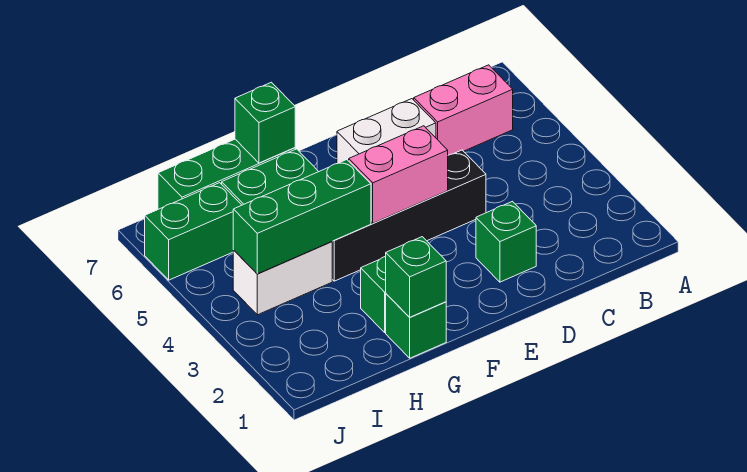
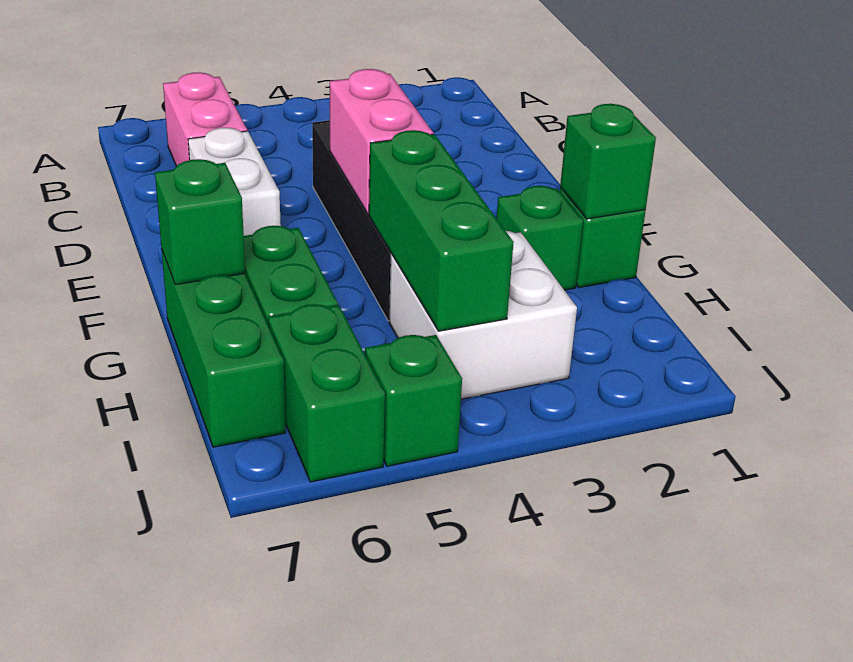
green 1x1 brick [476,201,536,282] -> green 1x1 brick moved to [365,335,462,466]
white 1x2 brick [233,242,332,315] -> white 2x2 brick [389,231,577,399]

